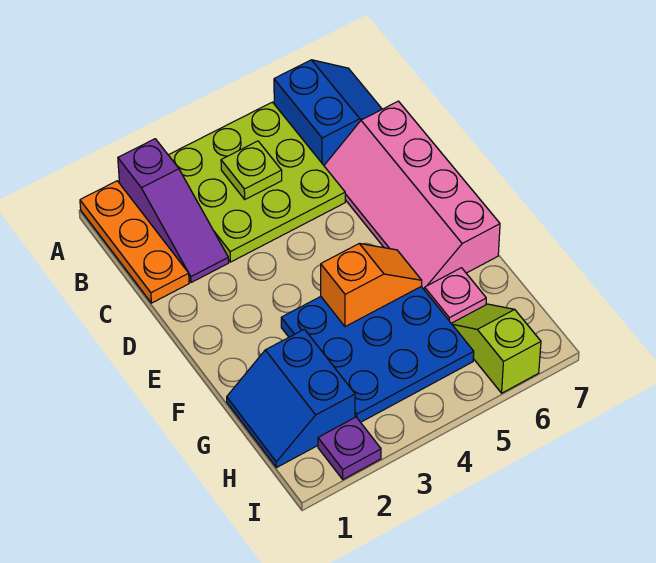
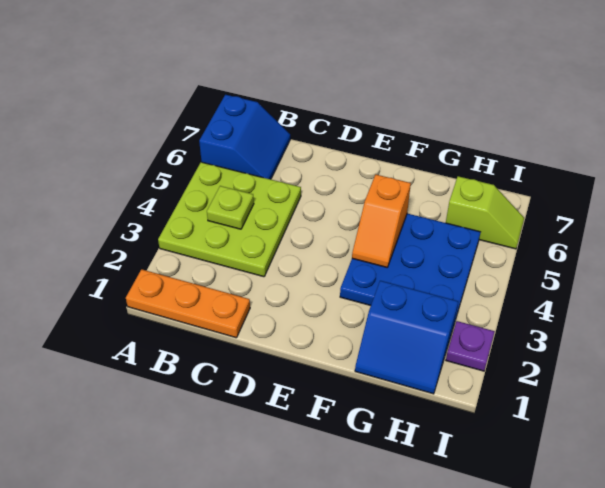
purple 1x3 slope [118,139,229,283] -> none
blue 2x2 slope [274,60,382,165] -> blue 2x2 slope turned to [199,95,290,179]
pink 2x4 slope [324,101,500,290] -> none
orange 1x2 slope [321,243,422,327] -> orange 1x2 slope turned to [352,175,411,267]
pink 1x1 plate [425,268,486,323] -> none
lime 1x2 slope [451,304,541,393] -> lime 1x2 slope turned to [446,176,524,249]

